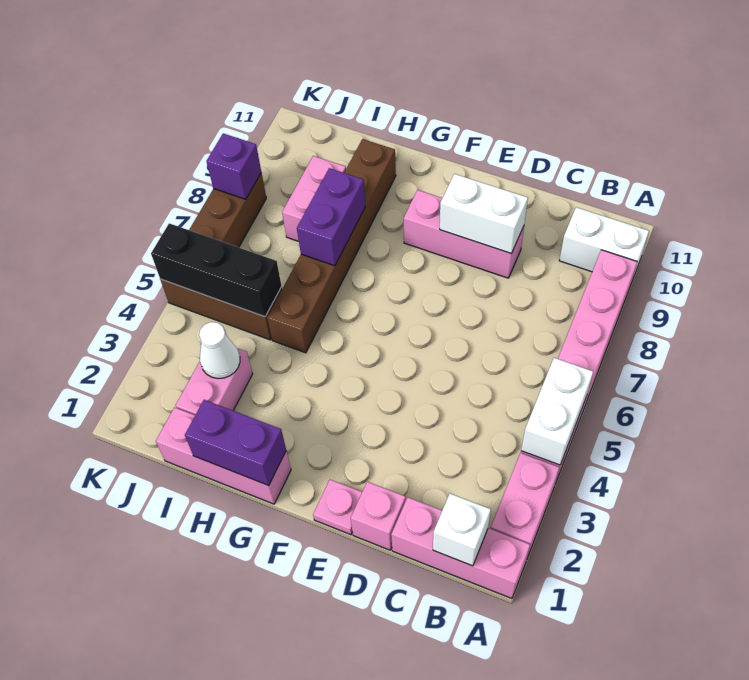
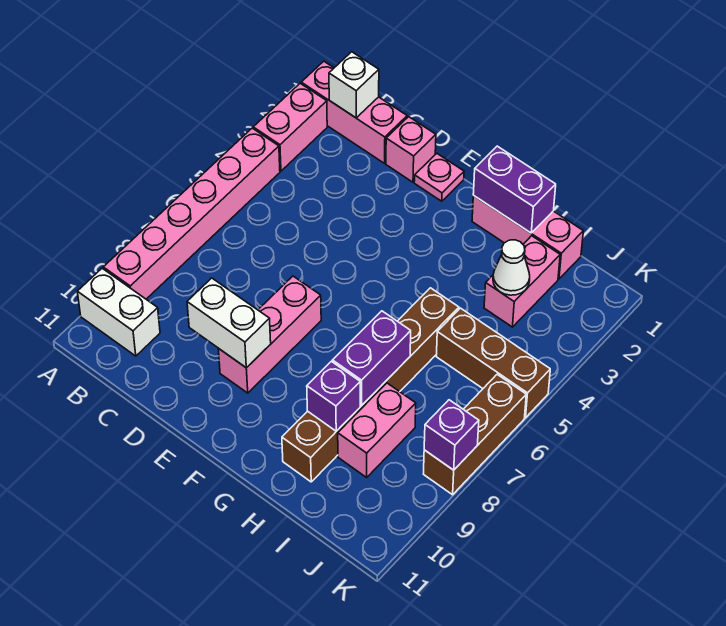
white 1x2 brick [521,358,593,465] -> none
pink 1x3 brick [404,190,524,278] -> pink 1x3 brick turned to [218,276,321,393]
none -> purple 1x1 brick [307,361,360,431]
black 1x3 brick [151,223,282,317] -> none

